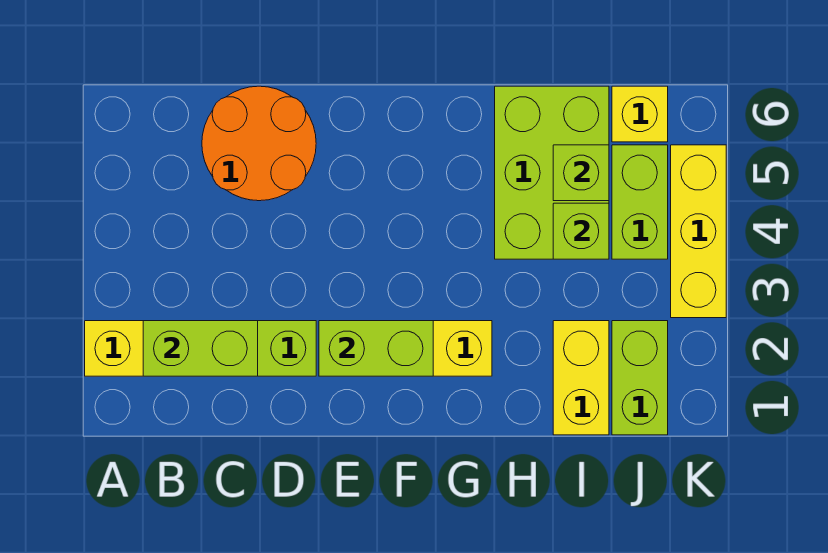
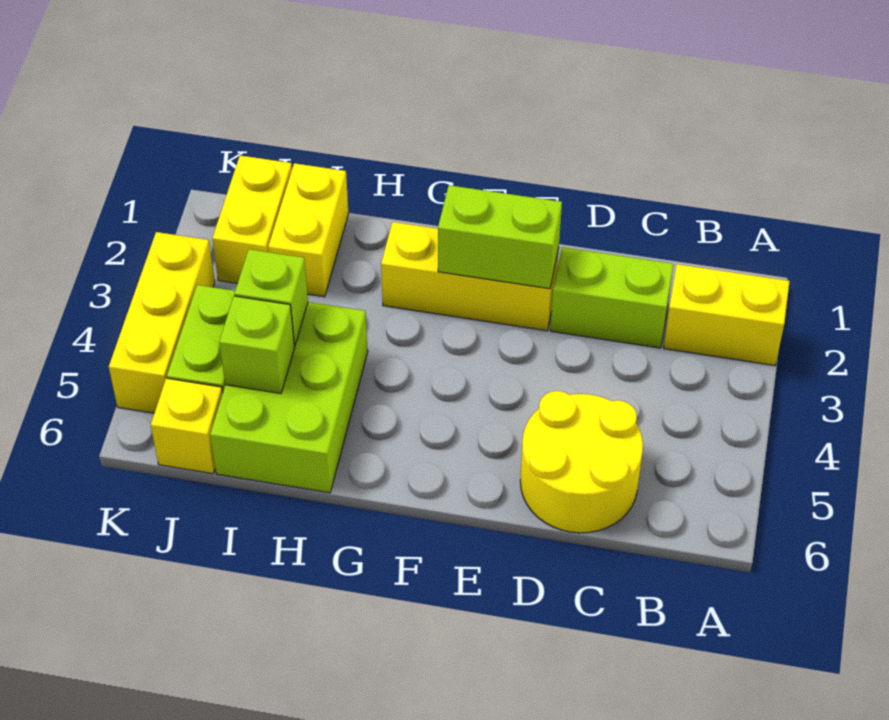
lime 1x2 brick [143,321,258,376] -> none
orange 2x2 round brick [202,86,316,201] -> yellow 2x2 round brick [520,391,643,533]
lime 1x2 brick [612,321,668,435] -> yellow 1x2 brick [212,156,292,283]

